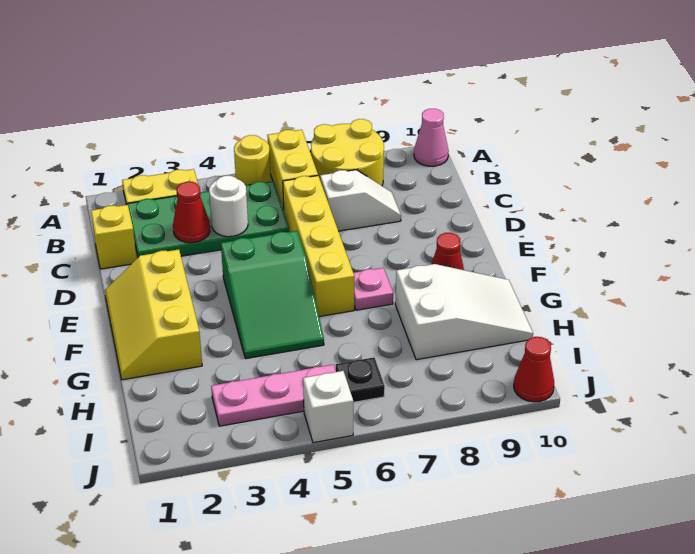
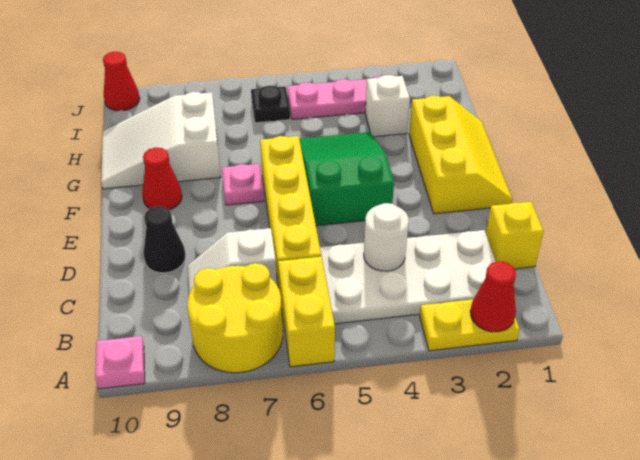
yellow 1x1 round brick [234,135,271,185] -> none
pink 1x1 cone [414,109,449,166] -> pink 1x1 plate [95,336,145,389]
green 2x4 plate [127,181,289,257] -> white 2x4 plate [320,230,496,324]
red 1x1 cone [173,182,210,243] -> red 1x1 cone moved to [470,261,516,332]
none -> black 1x1 cone [143,206,186,273]
white 1x1 brick [303,371,353,443] -> white 1x1 brick moved to [365,75,410,137]

